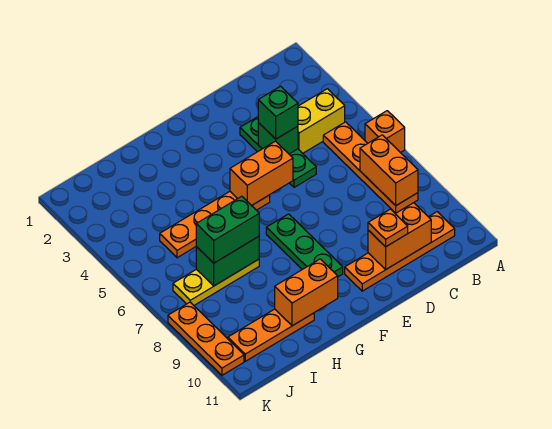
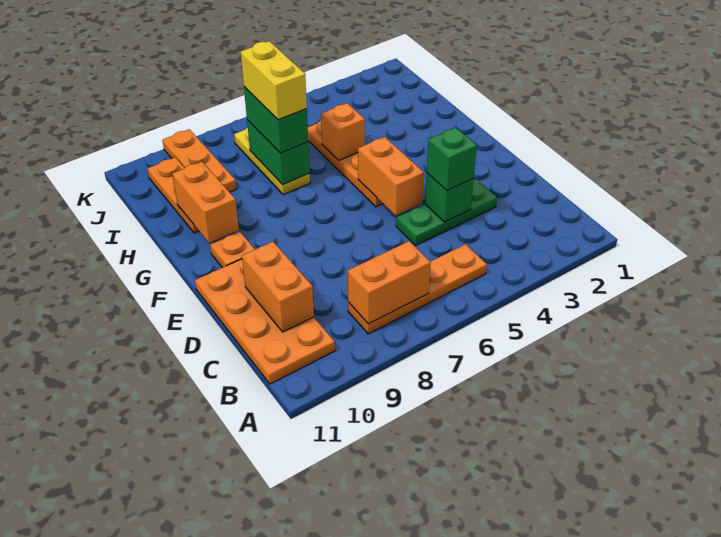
orange 1x1 brick [365,111,405,153] -> orange 1x1 brick moved to [321,103,365,160]
yellow 1x2 brick [298,89,345,153] -> yellow 1x2 brick moved to [241,41,307,120]
orange 1x4 plate [345,212,455,291] -> orange 2x4 plate [195,259,335,384]
orange 1x1 plate [368,209,408,247] -> orange 1x1 plate moved to [210,232,255,268]
green 1x3 plate [266,214,343,277] -> none
orange 1x3 plate [168,302,244,375] -> orange 1x3 plate turned to [162,129,236,192]

